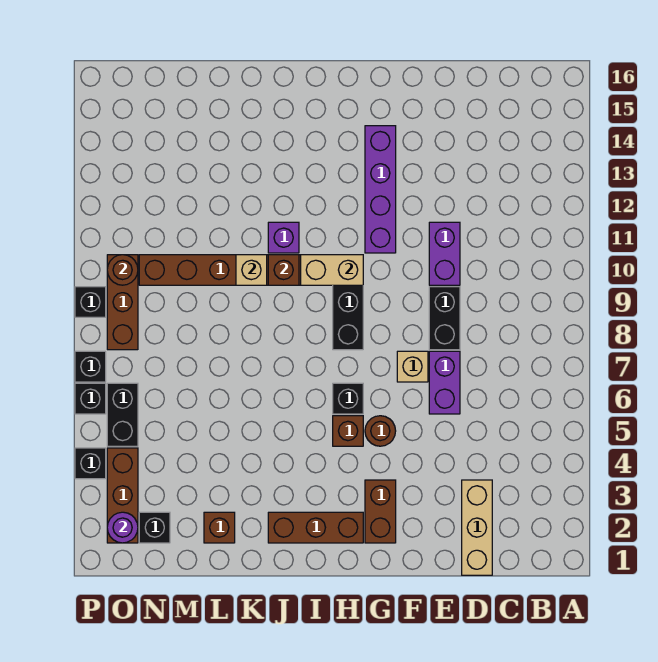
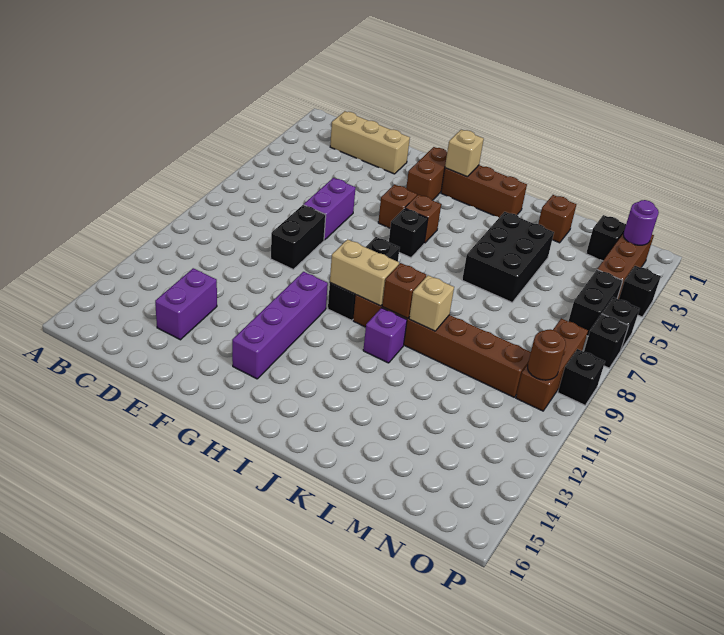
tan 1x3 brick [462,480,492,575] -> tan 1x3 brick turned to [330,111,410,174]
purple 1x2 brick [429,222,460,285] -> purple 1x2 brick moved to [155,268,217,340]
tan 1x1 brick [397,351,428,382] -> tan 1x1 brick moved to [445,130,484,177]
brown 1x1 round brick [365,416,396,446] -> brown 1x1 brick [378,185,417,228]
none -> black 2x3 brick [462,212,554,302]

